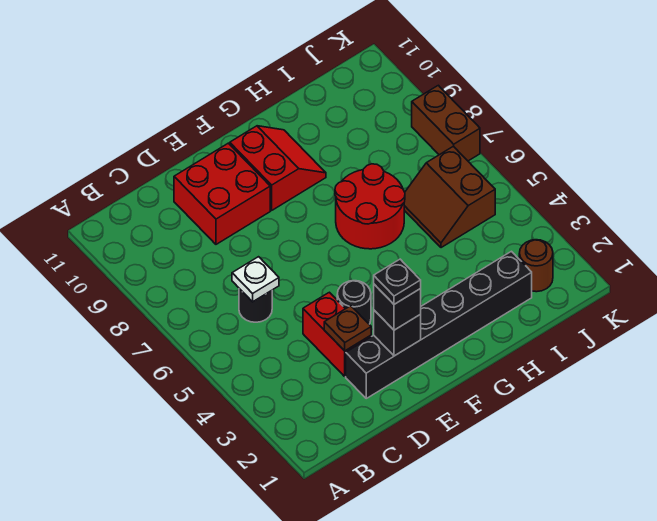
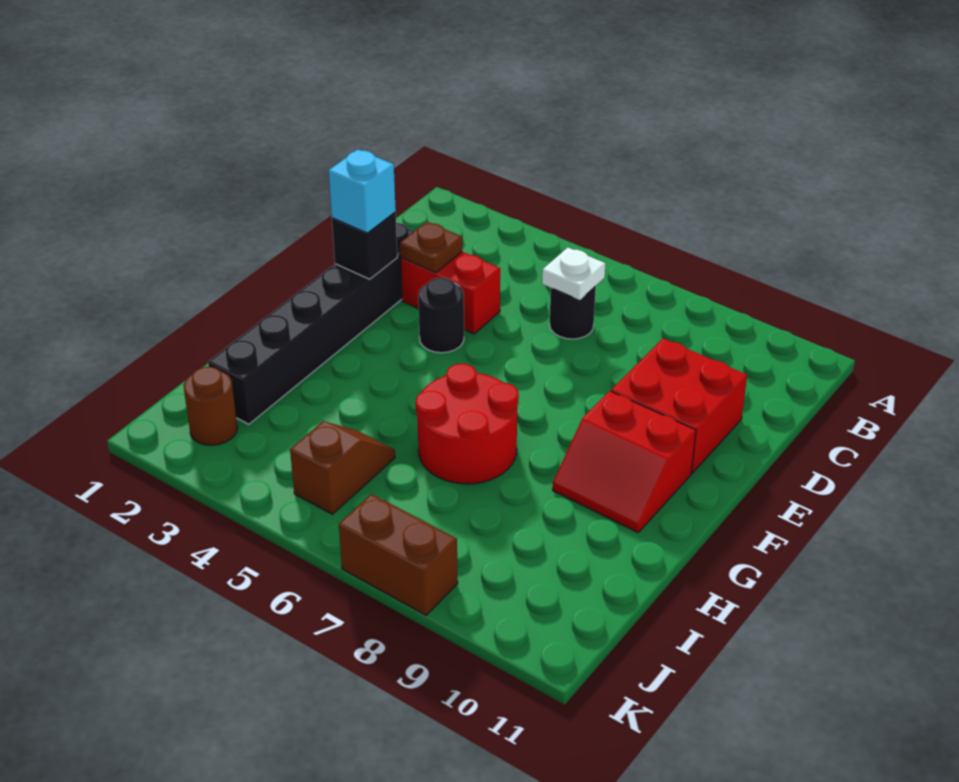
black 1x1 brick [374,284,421,330] -> cyan 1x1 brick [329,149,396,233]
black 1x1 plate [374,259,421,304] -> none
brown 2x2 slope [404,146,495,248] -> brown 1x2 slope [290,421,395,514]

